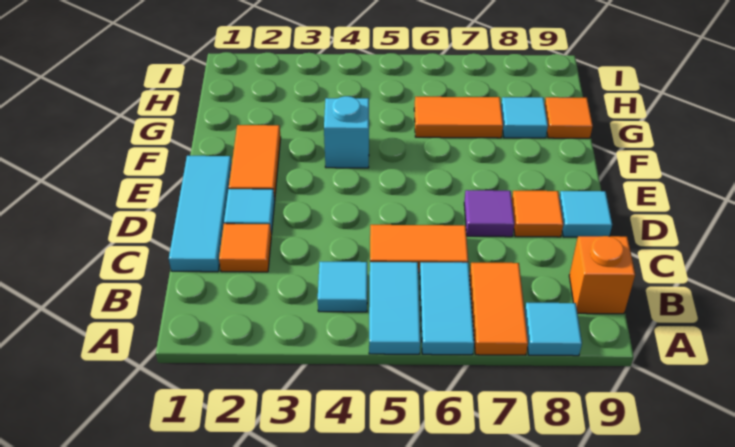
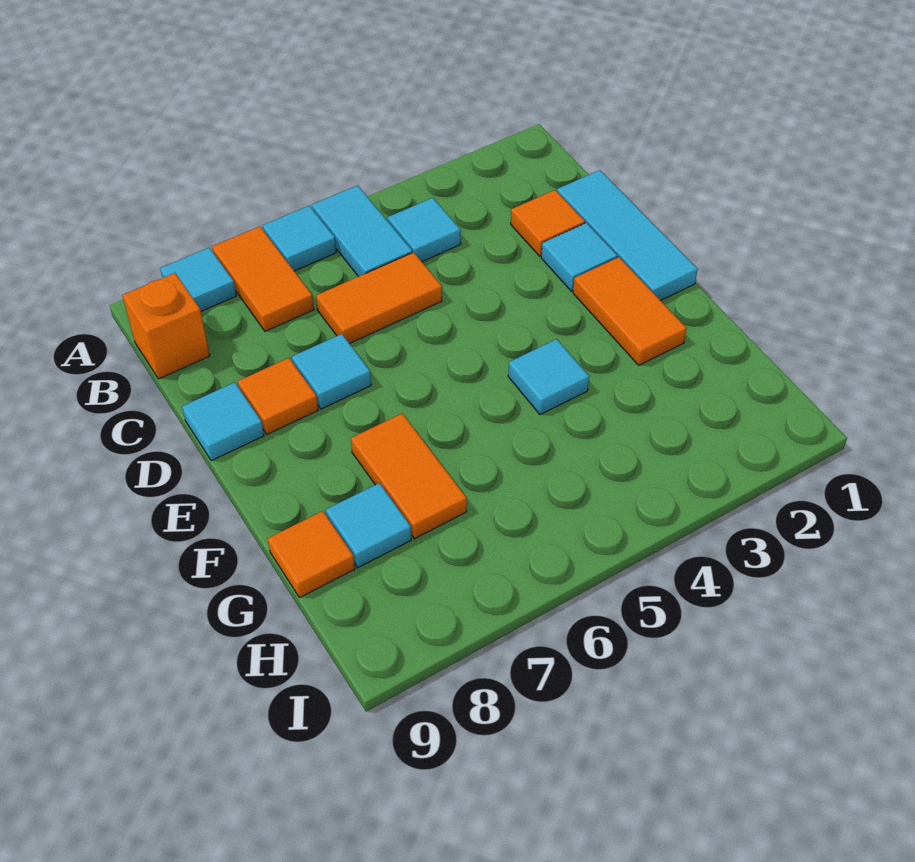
cyan 1x2 tile [420,262,474,355] -> cyan 1x1 tile [263,206,336,271]
purple 1x1 tile [464,190,514,237] -> cyan 1x1 tile [292,334,371,409]
cyan 1x1 brick [324,96,369,168] -> cyan 1x1 tile [508,339,589,415]
orange 1x2 tile [414,97,503,138] -> orange 1x2 tile turned to [351,414,467,539]

